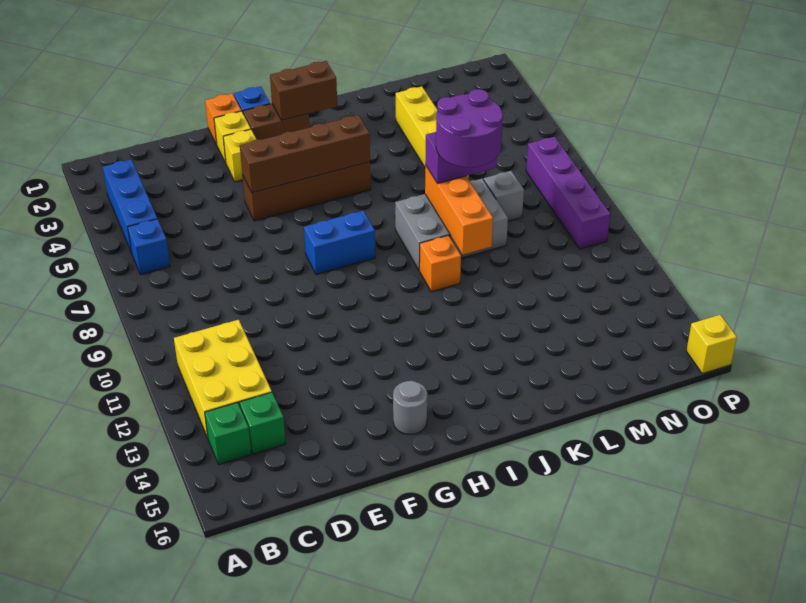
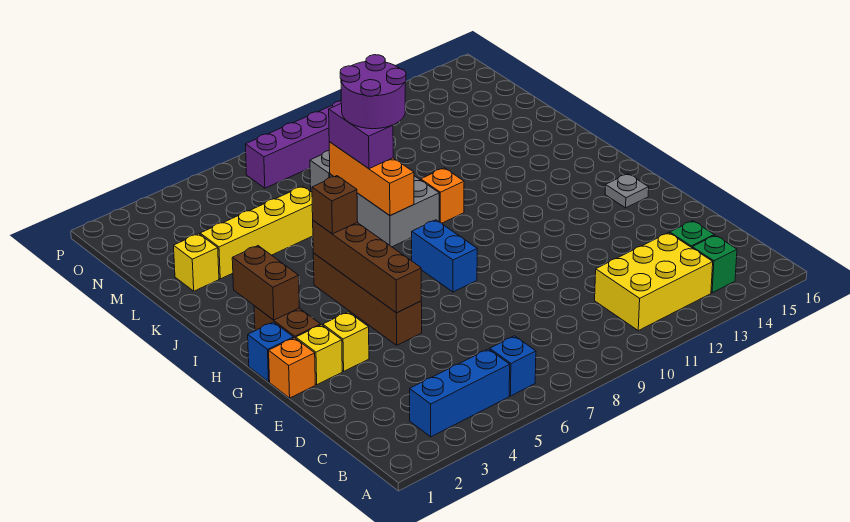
grey 1x1 round brick [393,381,427,435] -> grey 1x1 plate [605,174,649,208]
none -> brown 1x1 brick [312,176,358,234]
orange 1x3 brick [425,165,493,255] -> orange 1x3 brick turned to [329,142,414,216]
yellow 1x1 brick [686,315,737,374] -> yellow 1x1 brick moved to [174,234,219,291]

